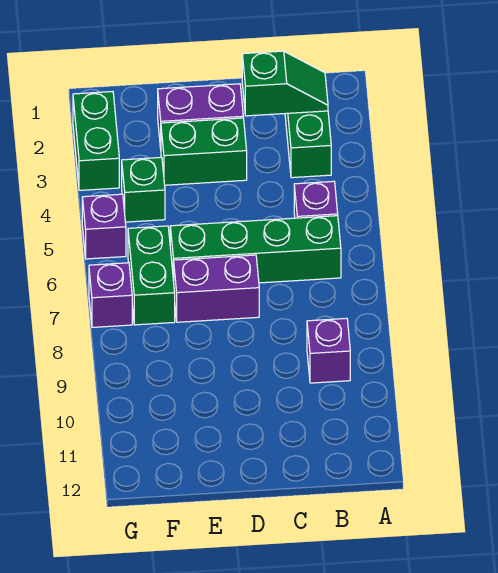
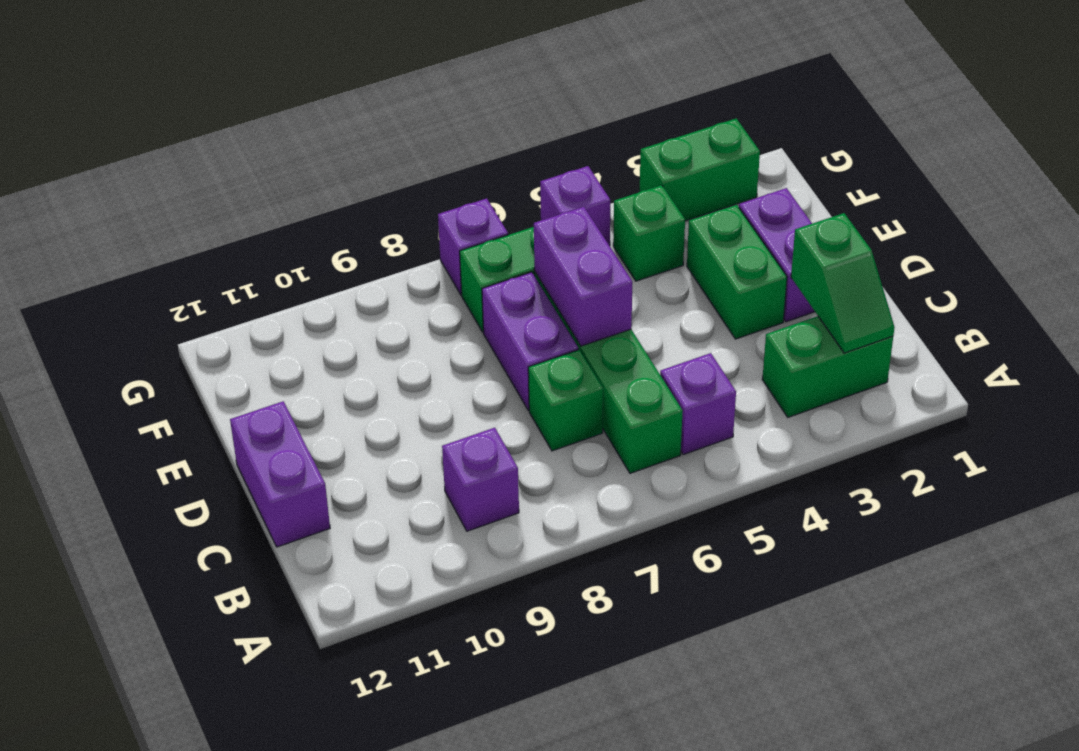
none -> green 1x1 brick [528,350,603,451]
none -> purple 1x2 brick [230,401,330,547]
none -> purple 1x2 brick [534,207,632,346]

